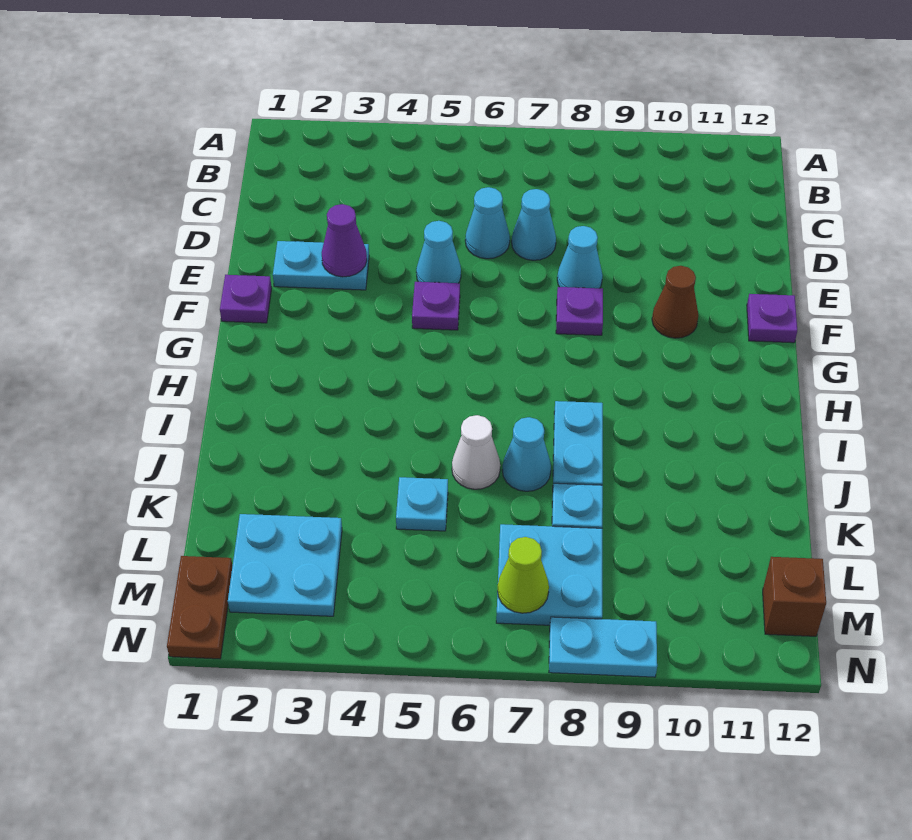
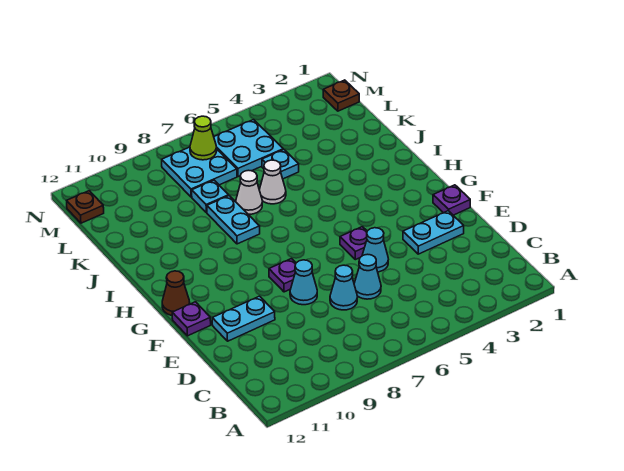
purple 1x1 cone [322,204,367,277] -> none
brown 1x1 cone [652,266,698,338] -> brown 1x1 cone moved to [162,271,190,315]
cyan 1x1 cone [502,417,551,491] -> white 1x1 cone [236,170,262,214]
cyan 2x2 plate [228,514,342,616] -> cyan 2x2 plate moved to [214,120,283,177]
brown 1x2 plate [167,556,233,659] -> brown 1x1 plate [323,80,359,111]
brown 1x1 brick [763,557,826,636] -> brown 1x1 plate [67,191,104,223]
cyan 1x2 plate [549,617,657,677] -> cyan 1x2 plate moved to [212,296,275,341]

